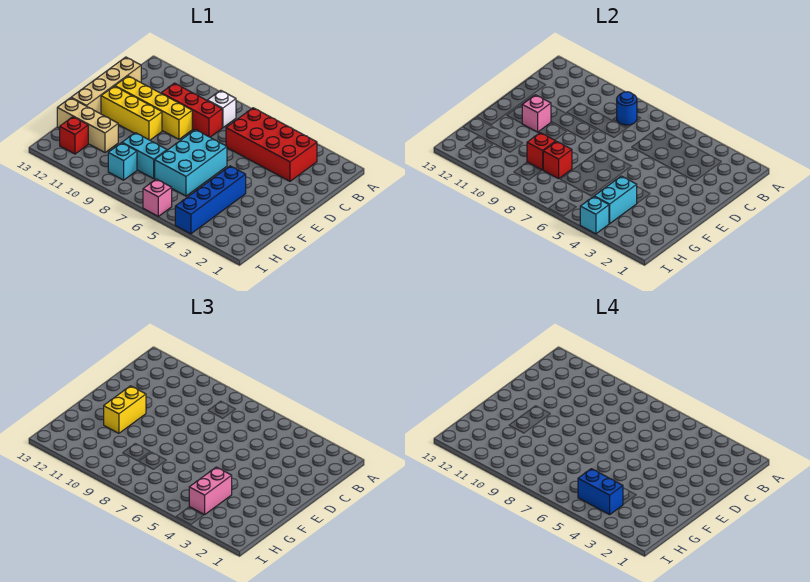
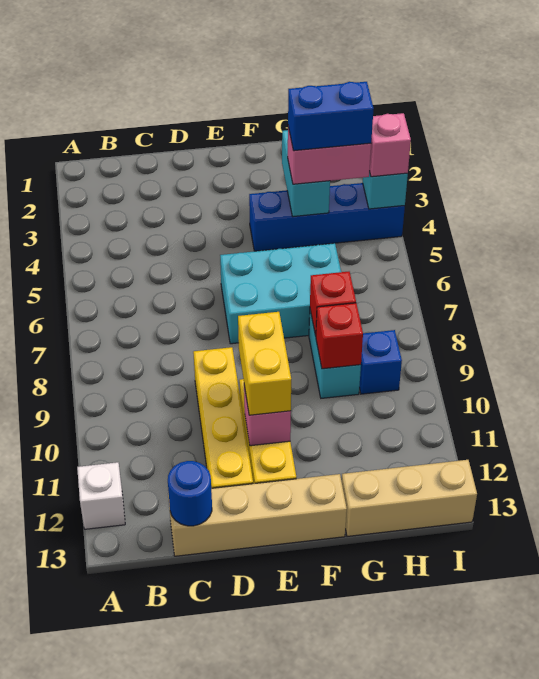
red 2x4 brick [226,108,317,181] -> none
white 1x1 brick [207,90,236,128] -> white 1x1 brick moved to [77,462,125,529]
blue 1x1 round brick [617,92,637,125] -> blue 1x1 round brick moved to [168,461,212,526]
red 1x3 brick [161,83,222,137] -> none
yellow 1x2 brick [104,386,146,433] -> yellow 1x2 brick turned to [238,312,291,415]
cyan 1x2 brick [594,176,637,224] -> cyan 1x2 brick turned to [282,130,330,217]
tan 1x3 brick [57,98,118,152] -> tan 1x3 brick turned to [342,460,477,536]
blue 1x2 brick [578,469,623,515] -> blue 1x2 brick turned to [288,82,374,151]
cyan 1x1 brick [108,143,137,180] -> blue 1x1 brick [359,330,402,394]
red 1x1 brick [60,117,88,154] -> none
pink 1x1 brick [143,179,172,216] -> pink 1x1 brick moved to [369,113,411,177]

